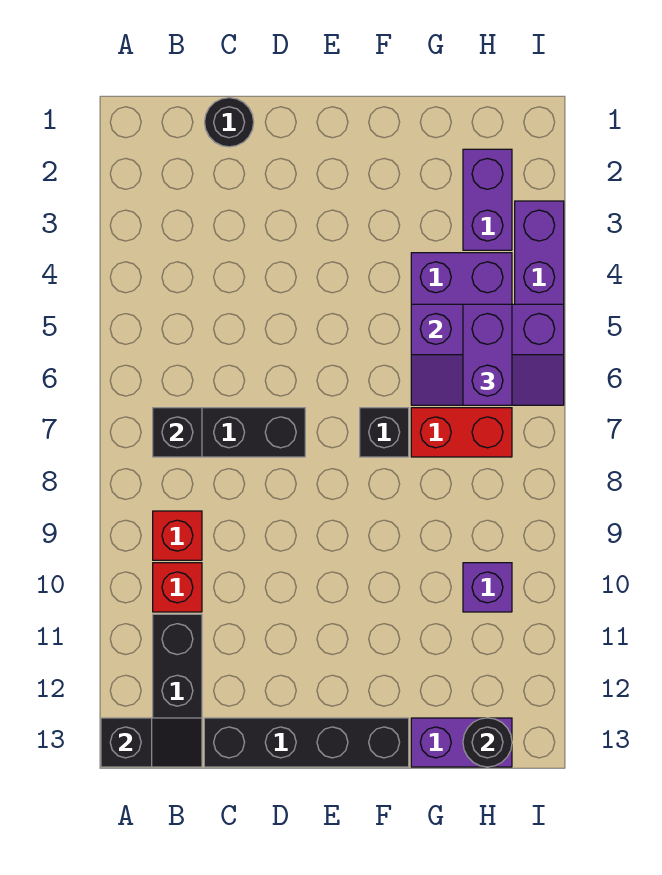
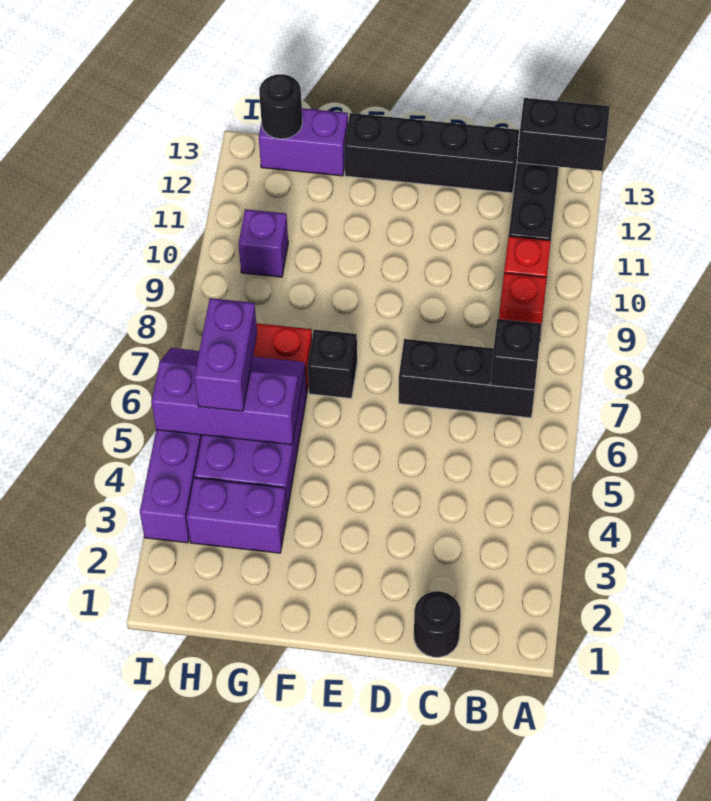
black 1x2 slope [101,718,202,767] -> black 1x2 brick [517,98,610,171]
purple 1x2 brick [463,149,512,250] -> purple 1x2 brick turned to [187,478,287,553]

